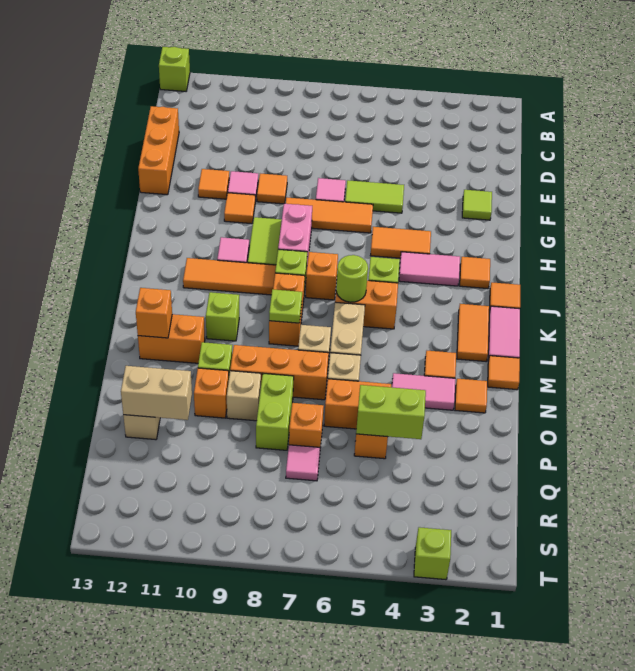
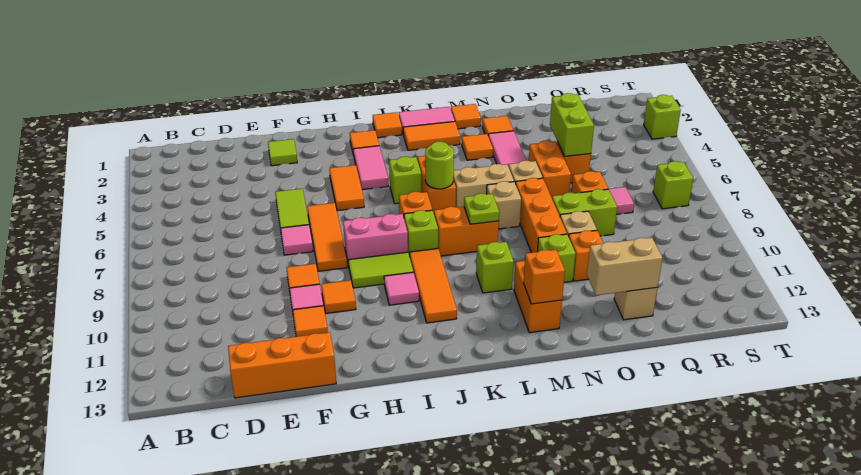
lime 1x1 brick [159,47,190,91] -> lime 1x1 brick moved to [653,161,693,209]
tan 1x2 brick [121,366,192,420] -> tan 1x2 brick turned to [587,238,662,295]

